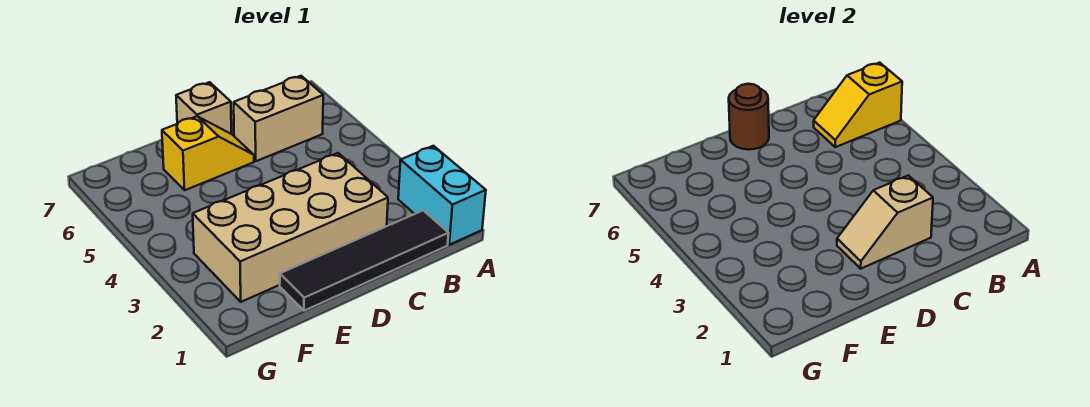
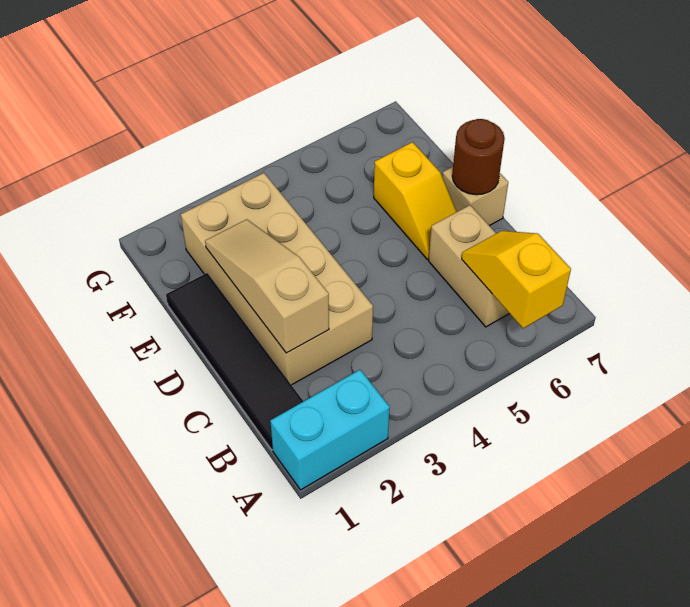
tan 1x2 slope [837,175,933,269] -> tan 1x3 slope [205,219,329,353]

